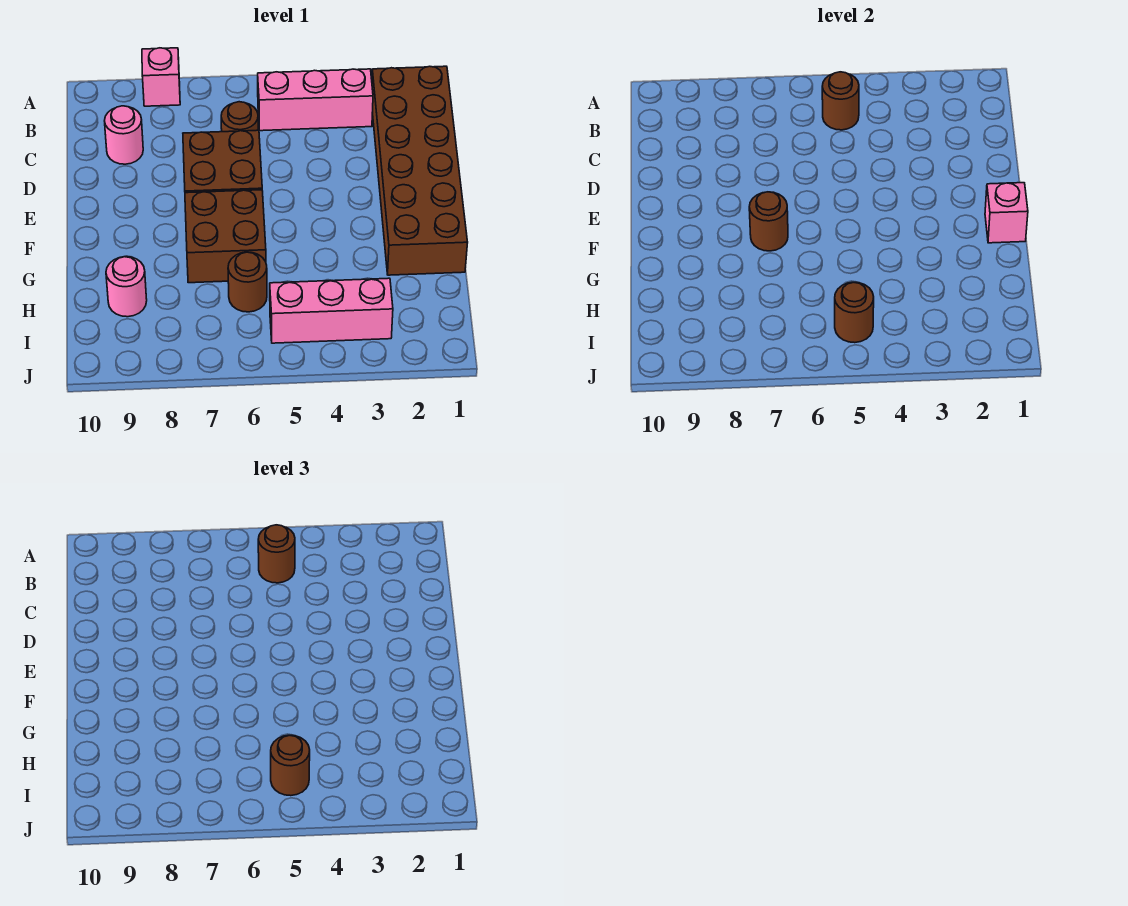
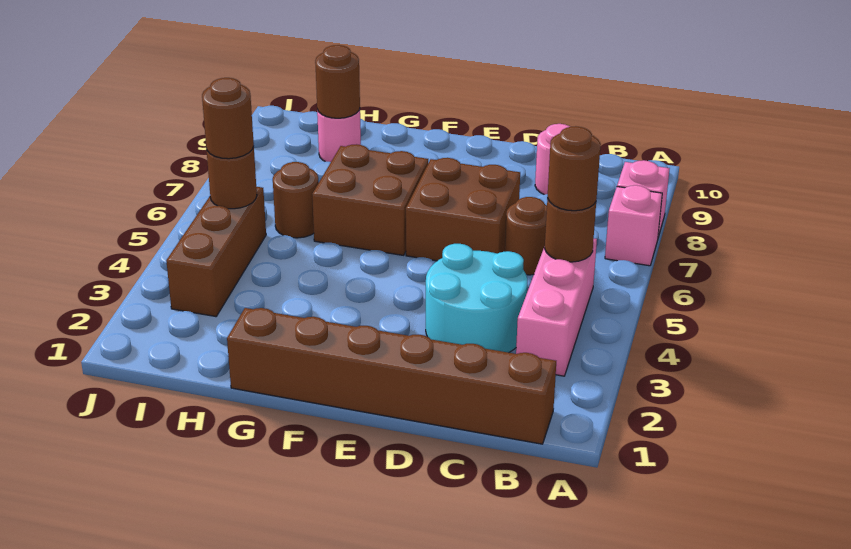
brown 2x6 brick [372,66,468,275] -> brown 1x6 brick [227,308,556,444]
none -> cyan 2x2 round brick [426,244,527,353]
pink 1x1 brick [985,183,1028,243] -> pink 1x1 brick moved to [605,185,662,266]
brown 1x1 round brick [749,192,788,251] -> brown 1x1 round brick moved to [315,45,360,118]
pink 1x3 brick [270,278,393,343] -> brown 1x3 brick [166,187,266,317]

